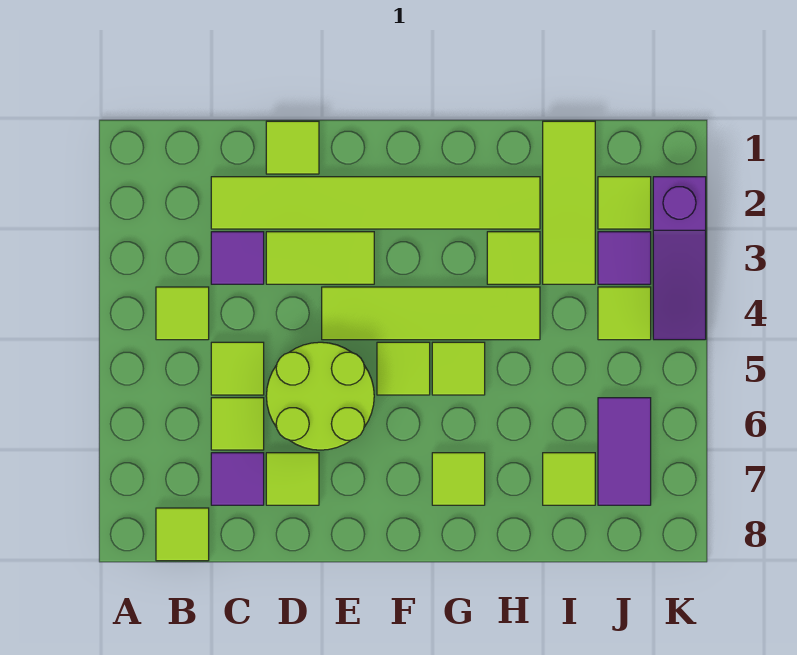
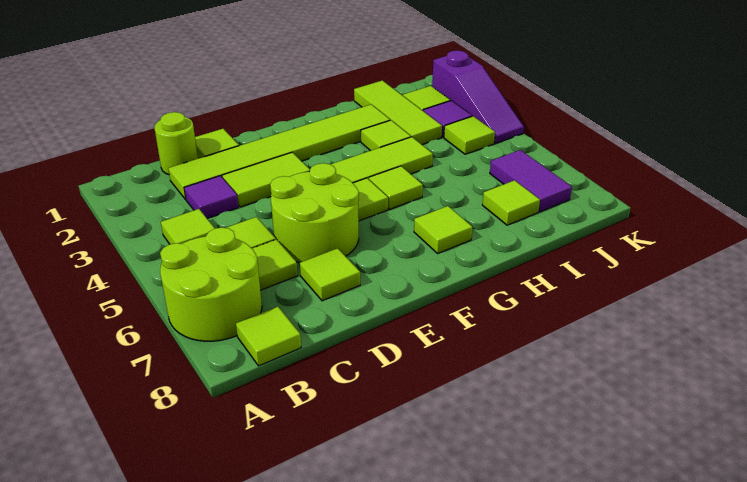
none -> lime 2x2 round brick [160,227,262,341]
none -> lime 1x1 round brick [154,112,198,175]
purple 1x1 tile [211,453,264,505] -> none

